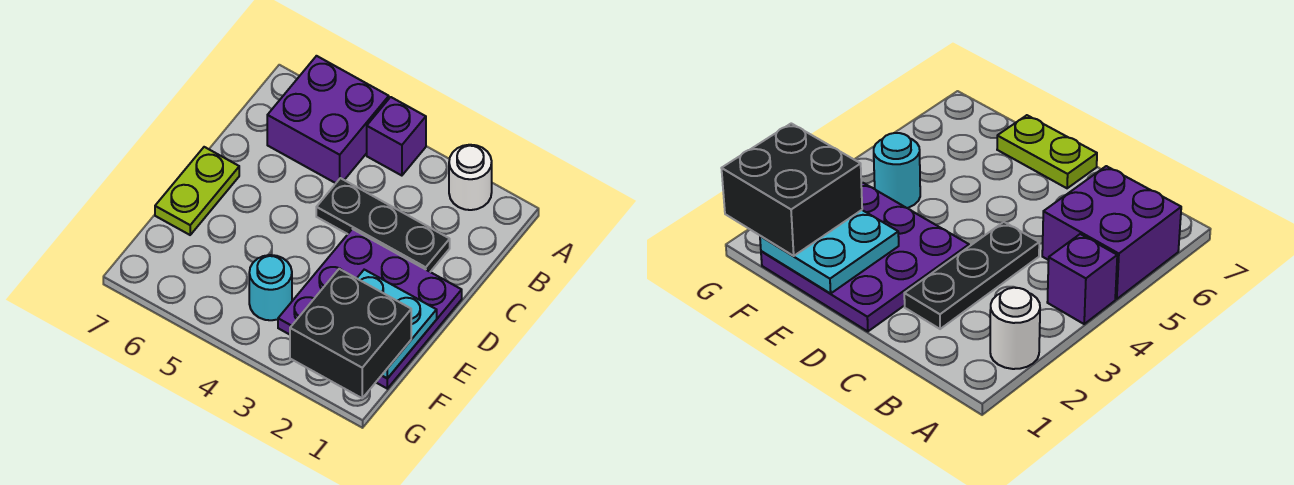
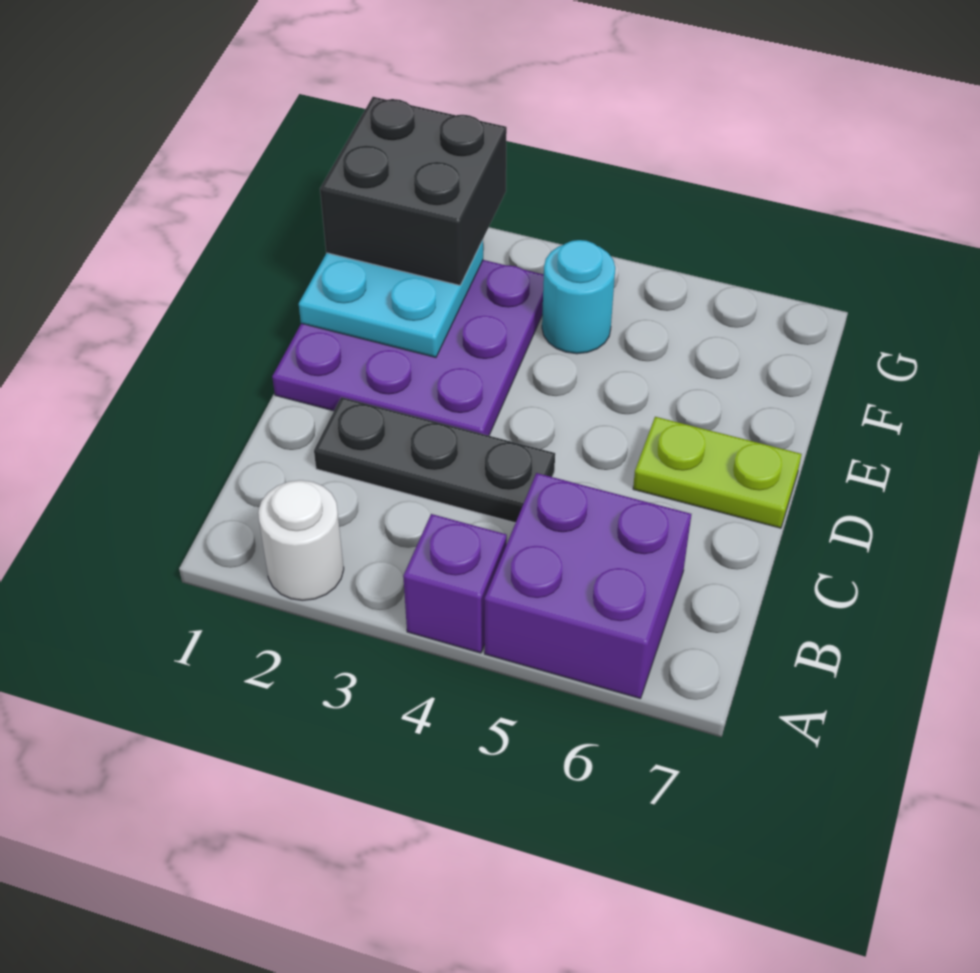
lime 1x2 plate [155,147,239,235] -> lime 1x2 plate turned to [633,417,802,528]

